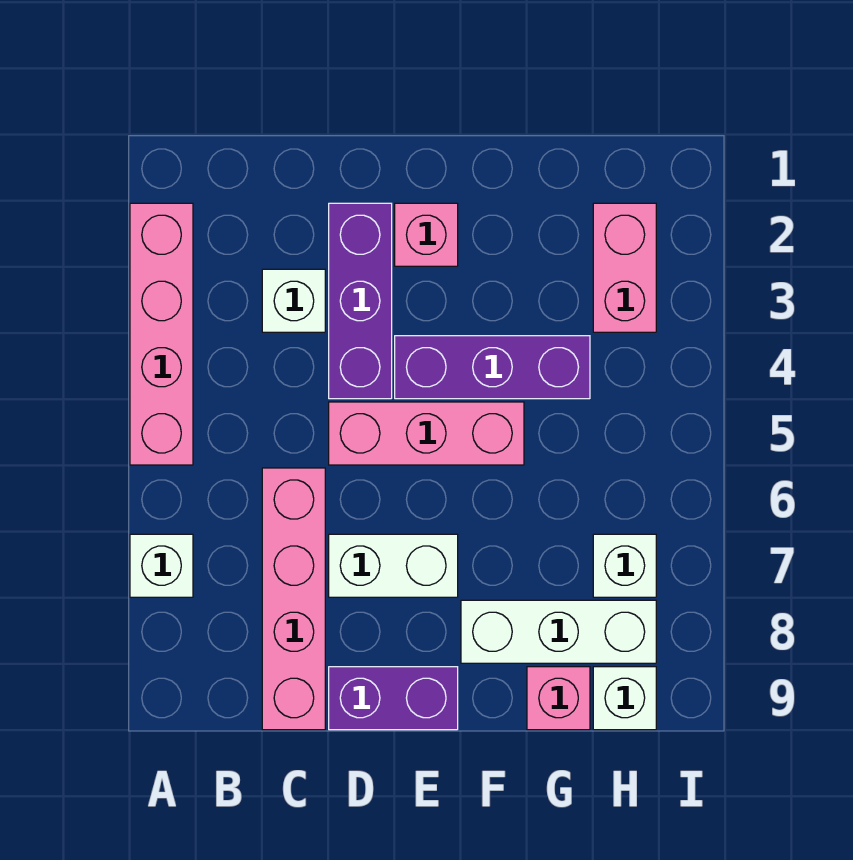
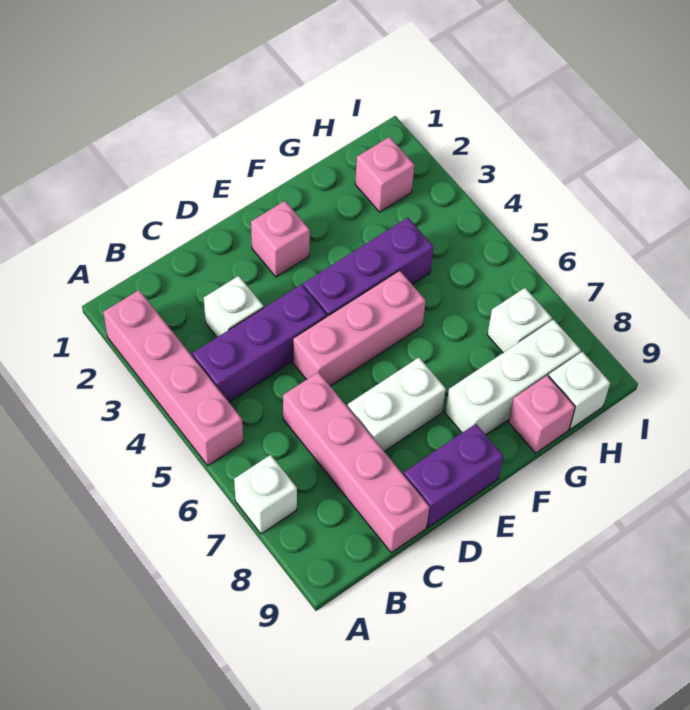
purple 1x3 brick [329,203,392,399] -> purple 1x3 brick turned to [192,285,327,402]
pink 1x2 brick [593,203,656,332] -> pink 1x1 brick [355,137,414,212]

